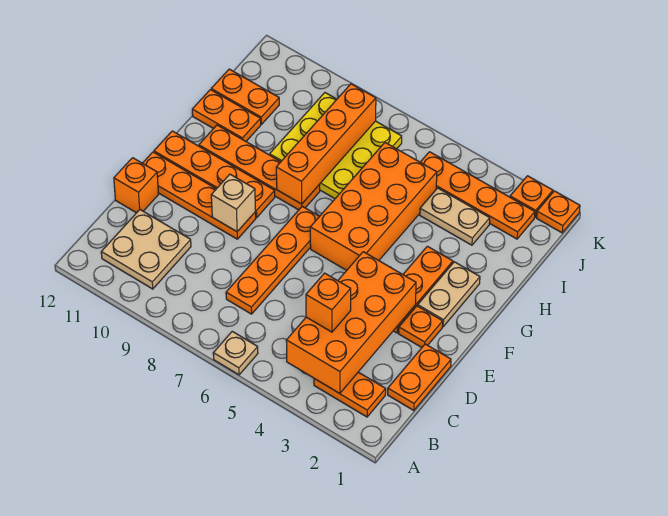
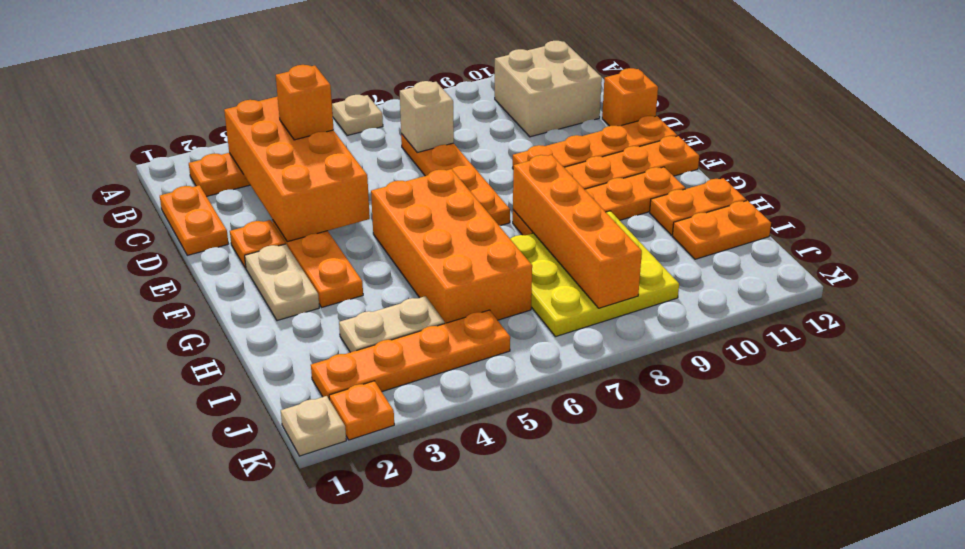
tan 2x2 plate [101,210,191,289] -> tan 2x2 brick [495,41,602,137]
tan 1x1 brick [211,174,256,232] -> tan 1x1 brick moved to [400,81,454,152]
orange 1x1 plate [537,191,580,233] -> tan 1x1 plate [281,396,346,456]

